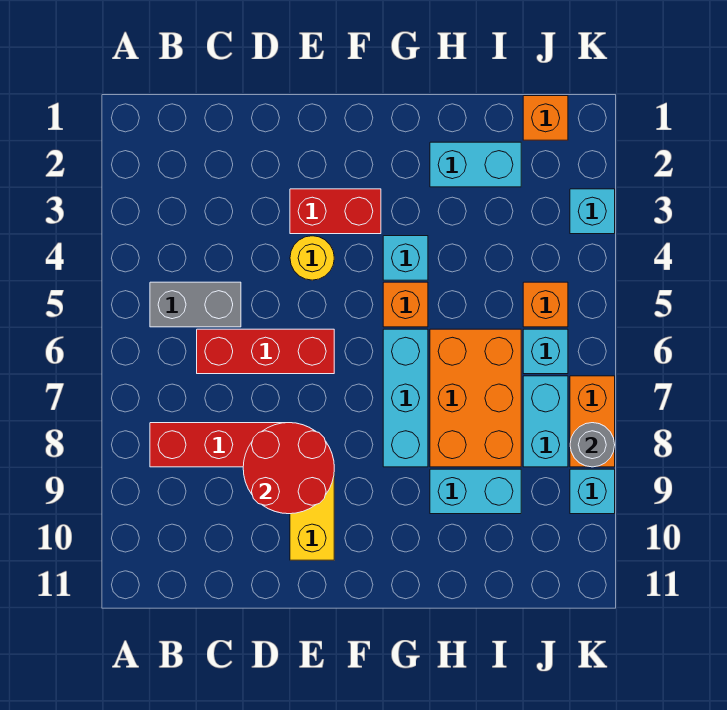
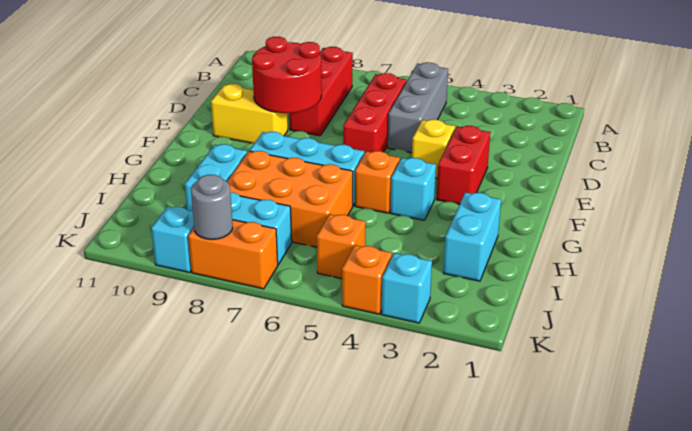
grey 1x2 brick [150,282,241,327] -> grey 1x3 brick [388,62,448,153]
yellow 1x1 round brick [290,236,334,280] -> yellow 1x1 brick [412,119,455,178]
orange 1x1 brick [523,96,568,140] -> orange 1x1 brick moved to [342,245,392,314]
cyan 1x1 brick [523,329,568,374] -> none

